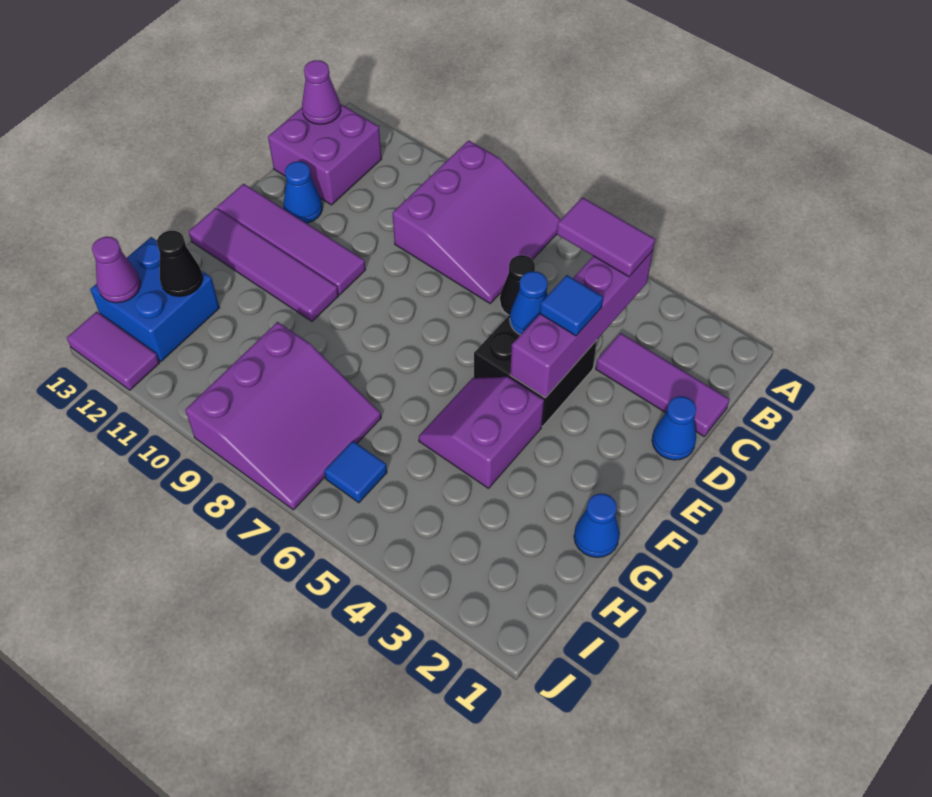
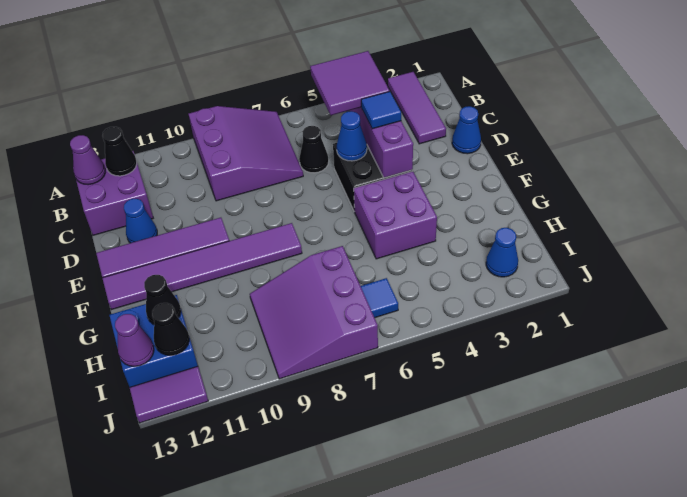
purple 1x2 tile [557,197,655,277] -> purple 2x2 tile [310,51,390,115]
none -> black 1x1 cone [103,127,137,176]
purple 1x3 tile [596,333,730,436] -> purple 1x3 tile turned to [388,72,446,144]
purple 2x2 slope [419,377,544,488] -> purple 2x2 brick [354,171,437,259]
purple 1x4 tile [189,208,338,321] -> purple 1x6 tile [102,223,302,310]
blue 1x1 cone [574,493,620,557] -> blue 1x1 cone moved to [486,228,518,277]
purple 3x3 slope [185,322,381,510] -> purple 3x3 slope turned to [250,246,378,379]
none -> black 1x1 cone [152,303,189,355]

